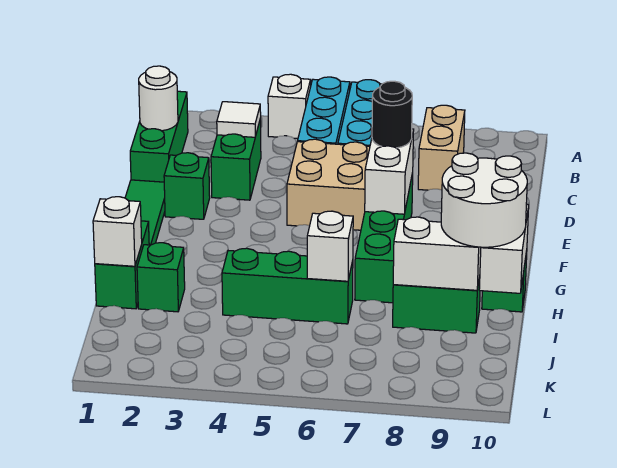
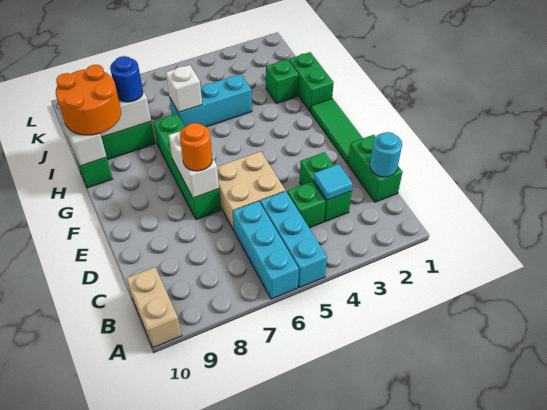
white 1x1 brick [268,74,311,138] -> none
green 1x3 brick [130,91,188,182] -> green 1x2 brick [348,135,402,202]
tan 1x2 brick [418,105,465,190] -> tan 1x2 brick moved to [126,267,182,348]
white 1x1 round brick [139,66,178,131] -> cyan 1x1 round brick [370,132,402,177]
white 1x1 tile [217,102,261,137] -> cyan 1x1 tile [314,164,353,200]
green 1x1 brick [164,153,210,219] -> green 1x1 brick moved to [287,182,325,228]
black 1x1 round brick [372,81,412,148] -> orange 1x1 round brick [180,123,212,171]
white 2x2 round brick [441,153,527,247] -> orange 2x2 round brick [56,65,121,135]
white 1x1 brick [93,197,142,266] -> none
green 1x3 brick [222,248,353,324] -> cyan 1x3 brick [170,74,252,127]
none -> blue 1x1 round brick [110,56,143,102]

